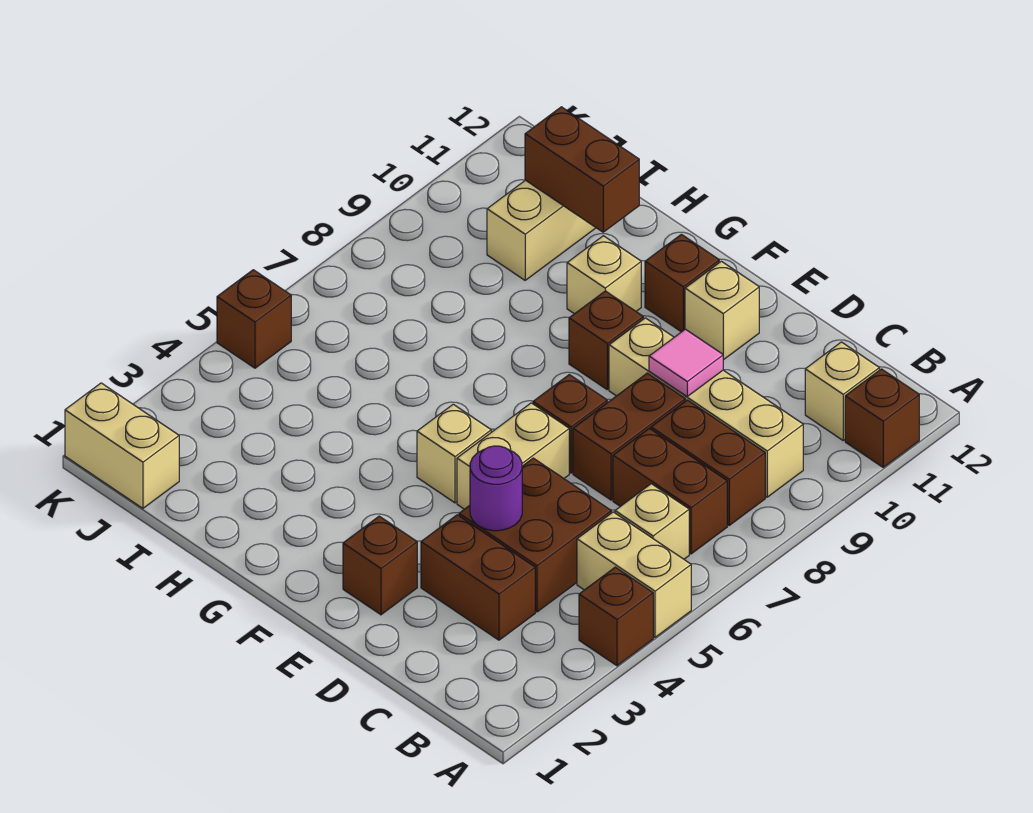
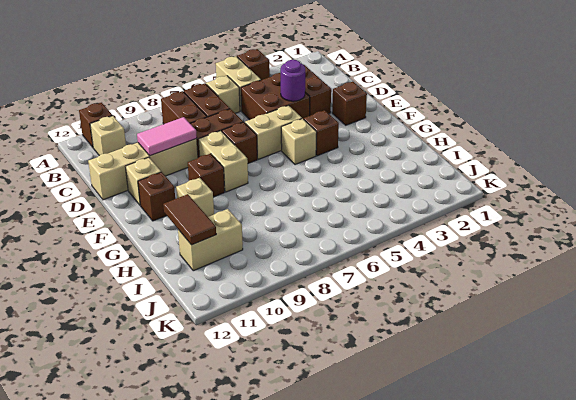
tan 1x4 brick [609,318,803,497] -> tan 1x4 brick turned to [88,139,198,200]
pink 1x1 tile [649,329,723,397] -> pink 1x2 tile [137,117,197,156]
brown 1x2 brick [525,107,639,232] -> brown 1x2 tile [163,194,216,245]
tan 1x2 brick [65,383,179,508] -> tan 1x2 brick moved to [198,131,248,192]
brown 1x1 brick [217,270,291,368] -> brown 1x1 brick moved to [304,110,339,156]

